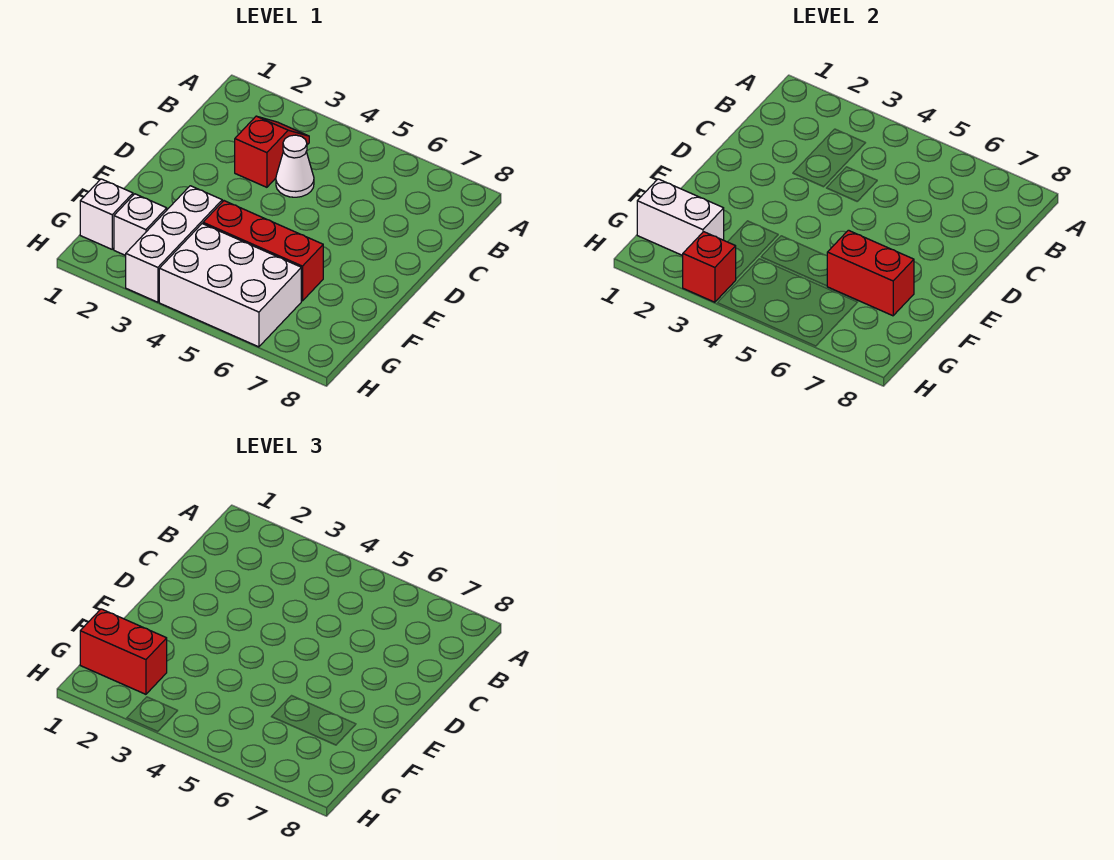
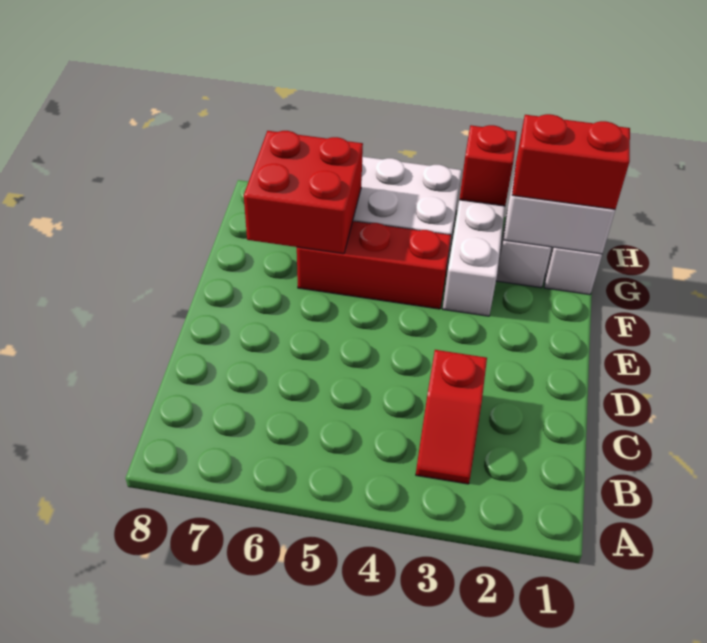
white 1x1 cone [276,135,314,197] -> none
red 1x2 brick [827,230,914,316] -> red 2x2 brick [244,131,363,254]

